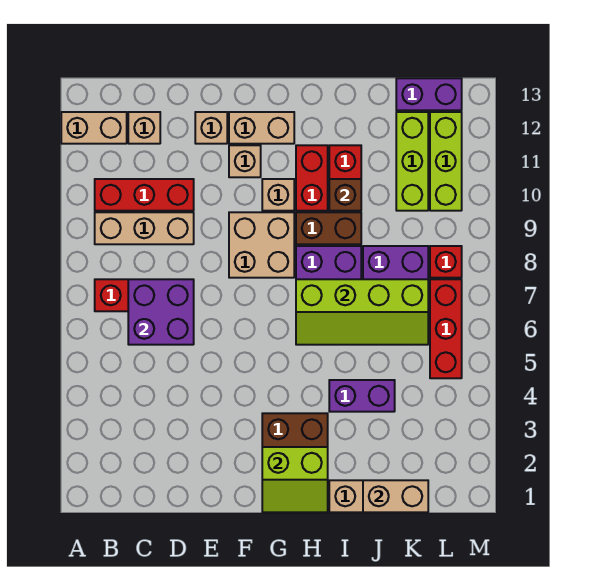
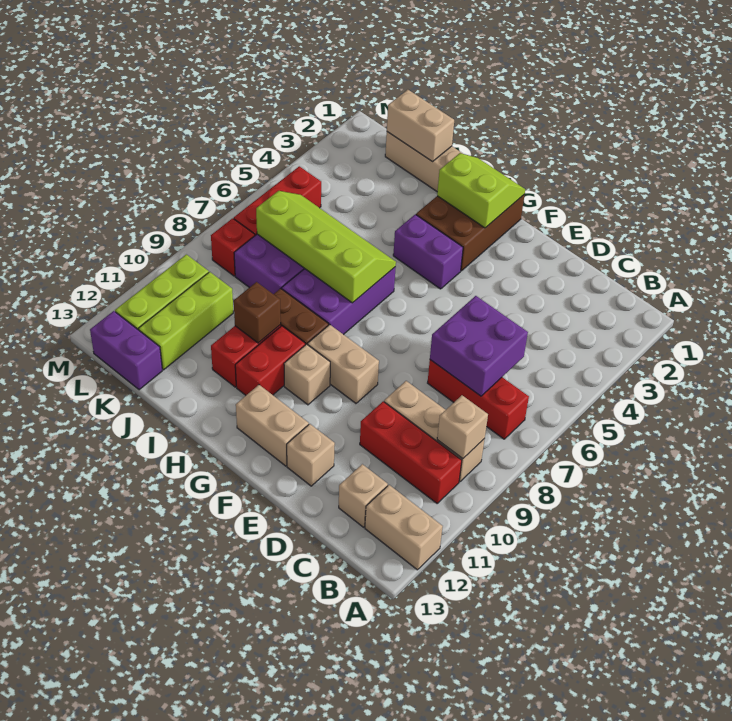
tan 2x2 brick [229,212,294,278] -> tan 1x2 brick [308,325,379,403]
tan 1x1 brick [229,145,261,177] -> tan 1x1 brick moved to [437,395,488,459]
purple 1x2 brick [329,380,395,412] -> purple 1x2 brick moved to [393,214,463,289]

